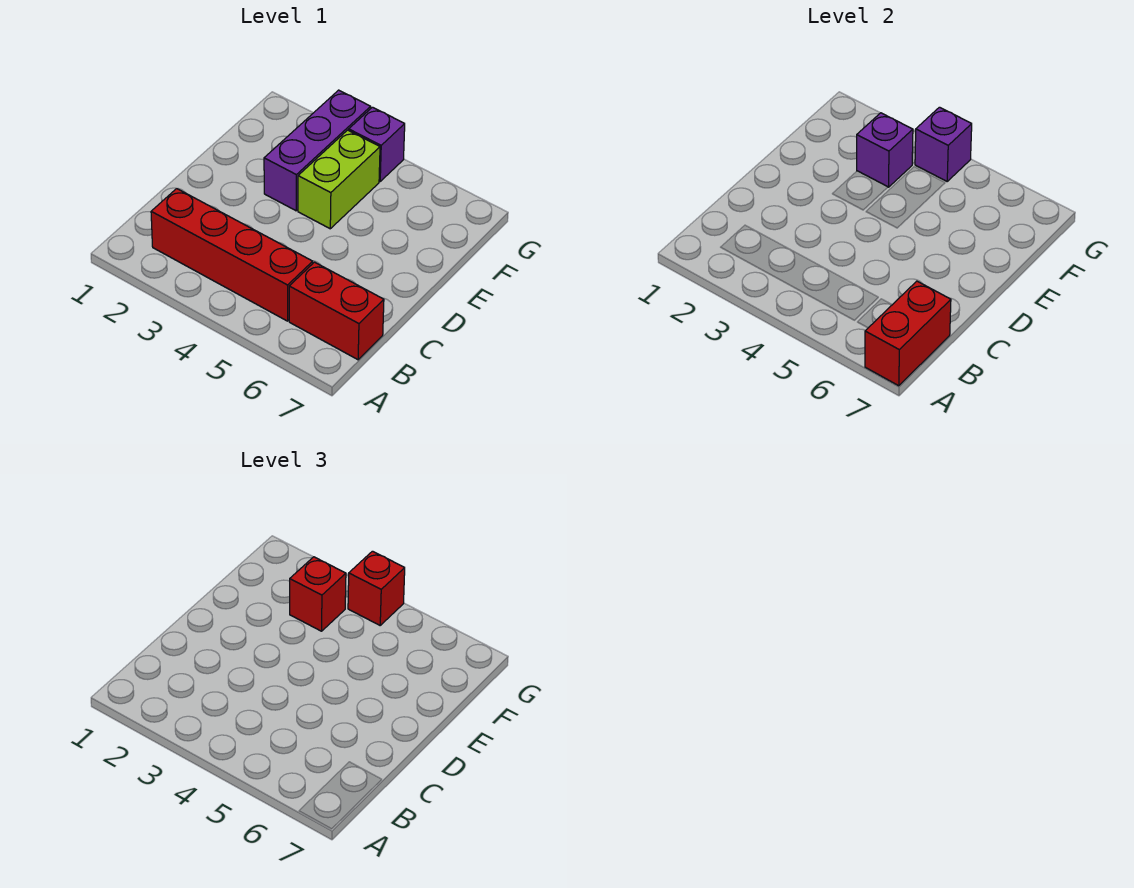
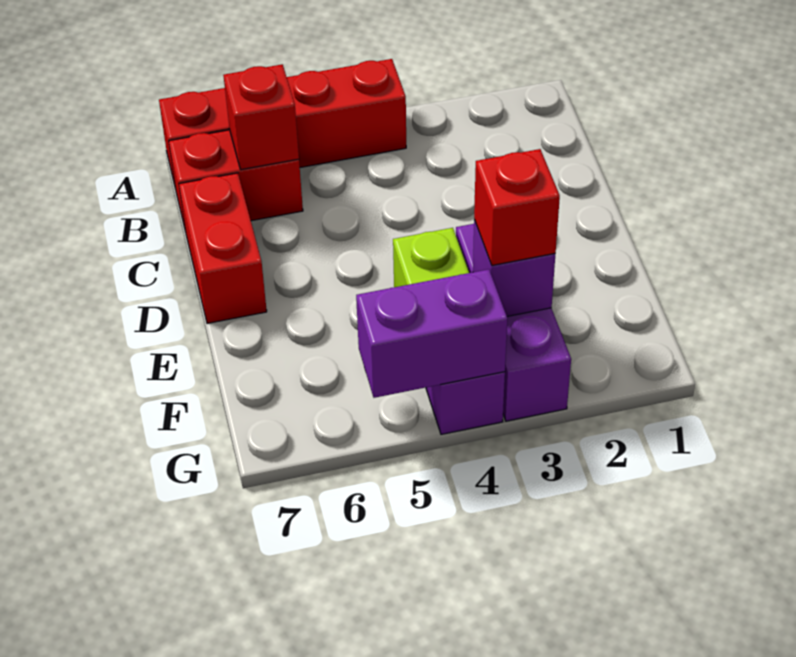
red 1x2 brick [865,281,951,386] -> red 1x2 brick moved to [179,173,267,323]
red 1x4 brick [151,189,313,321] -> red 1x4 brick moved to [159,59,406,185]
purple 1x1 brick [915,107,972,181] -> purple 1x2 brick [356,269,507,398]
red 1x1 brick [348,551,405,625] -> red 1x1 brick moved to [223,64,299,170]

